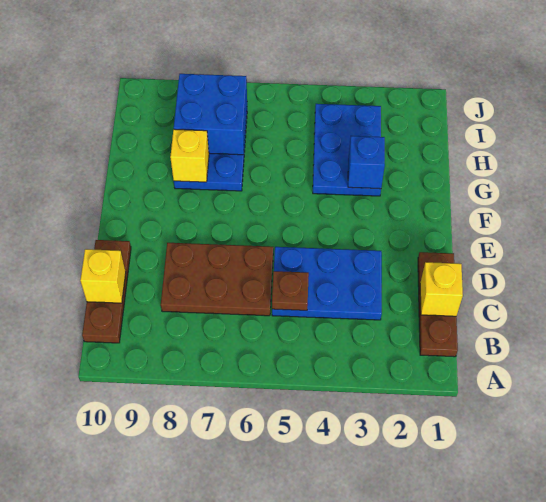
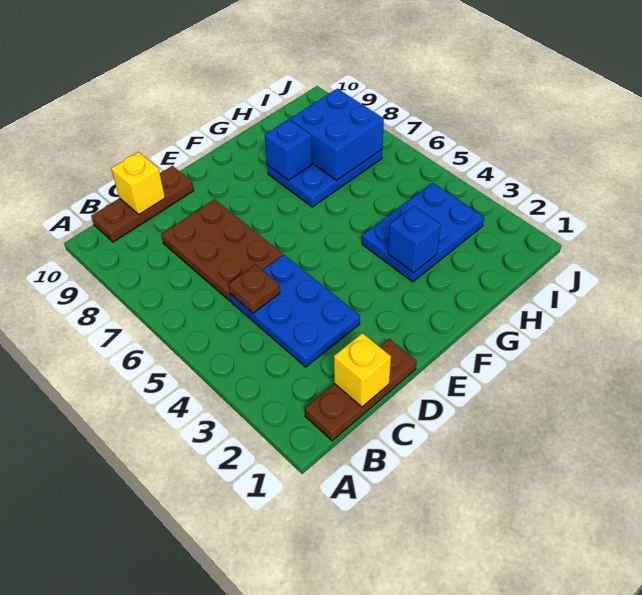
yellow 1x1 brick [170,129,209,182] -> blue 1x1 brick [265,119,312,180]

